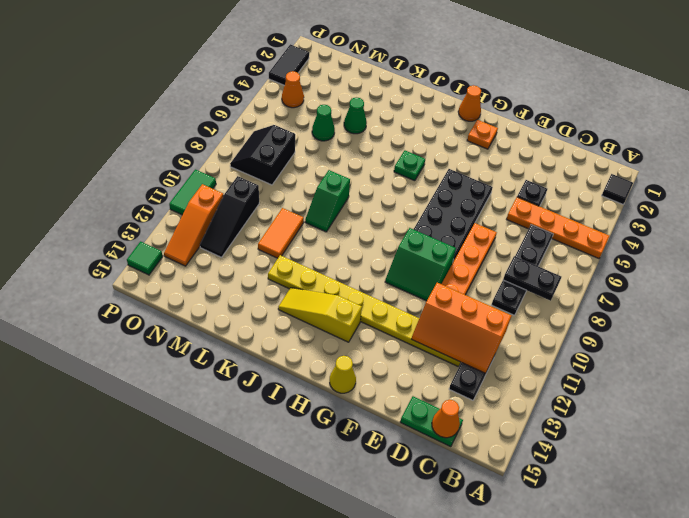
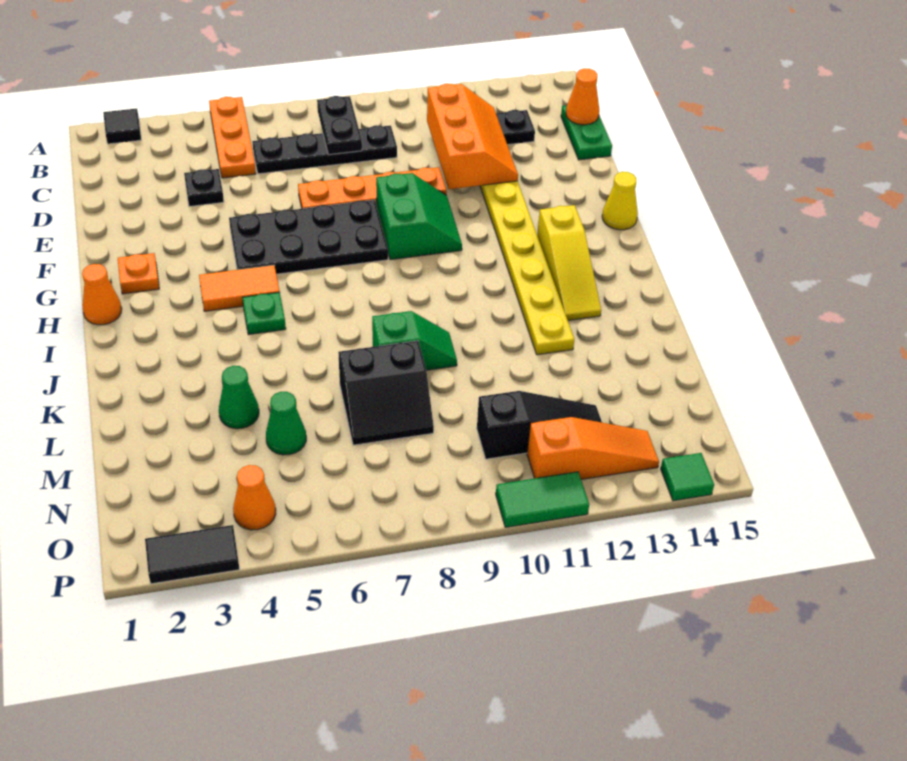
orange 1x4 plate [507,197,609,258] -> orange 1x3 plate [209,97,256,178]
orange 1x2 tile [258,208,304,258] -> orange 1x2 tile moved to [199,265,280,311]
black 2x2 slope [230,125,295,185] -> black 2x2 slope moved to [338,341,434,445]

